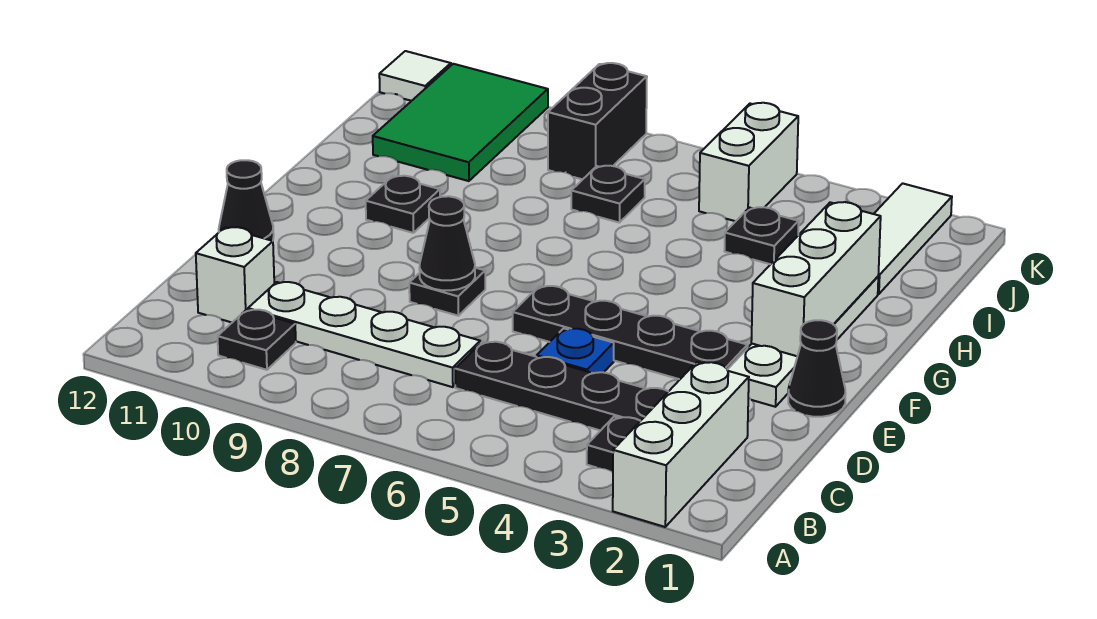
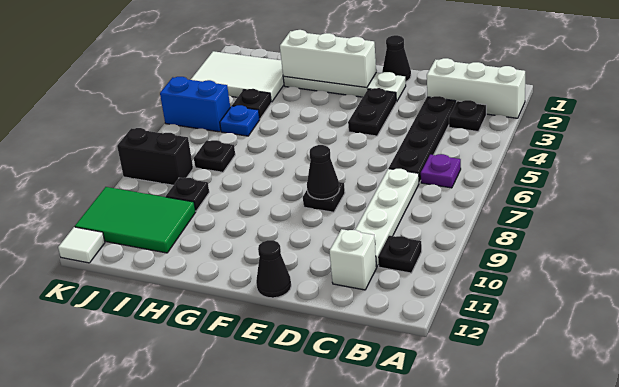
none -> purple 1x1 plate [421,154,461,188]
blue 1x1 plate [537,328,614,373] -> blue 1x1 plate moved to [220,105,260,136]
black 1x4 plate [513,286,748,379] -> black 1x2 plate [348,88,396,136]
black 1x1 plate [366,176,440,233] -> black 1x1 plate moved to [166,178,209,211]
white 1x3 tile [874,183,952,294] -> white 2x3 tile [191,51,284,102]
white 1x2 brick [699,103,798,221] -> blue 1x2 brick [160,77,230,132]

